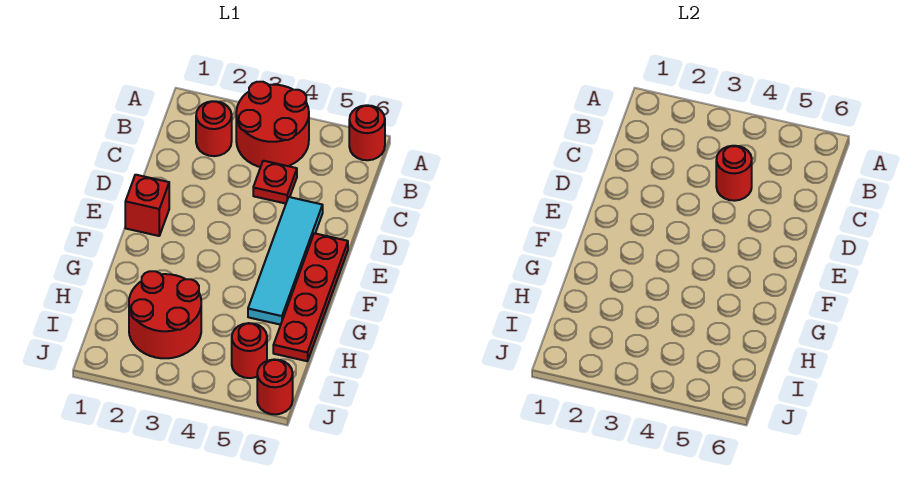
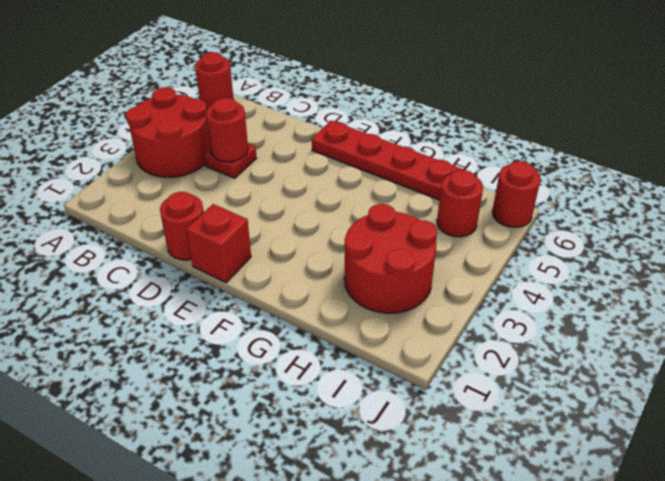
red 1x1 round brick [196,101,232,156] -> red 1x1 round brick moved to [160,192,204,260]
cyan 1x4 tile [248,197,323,325] -> none

